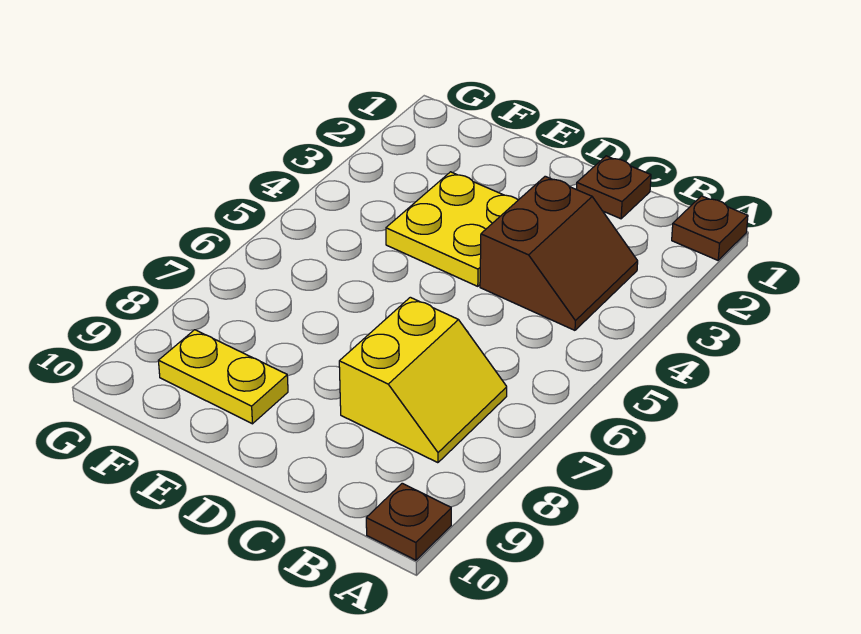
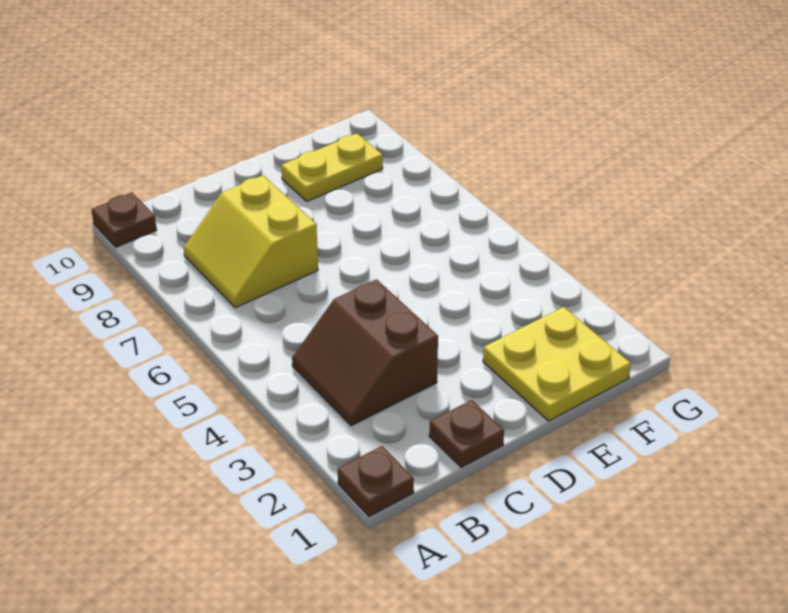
yellow 2x2 plate [386,172,518,286] -> yellow 2x2 plate moved to [483,307,631,421]

